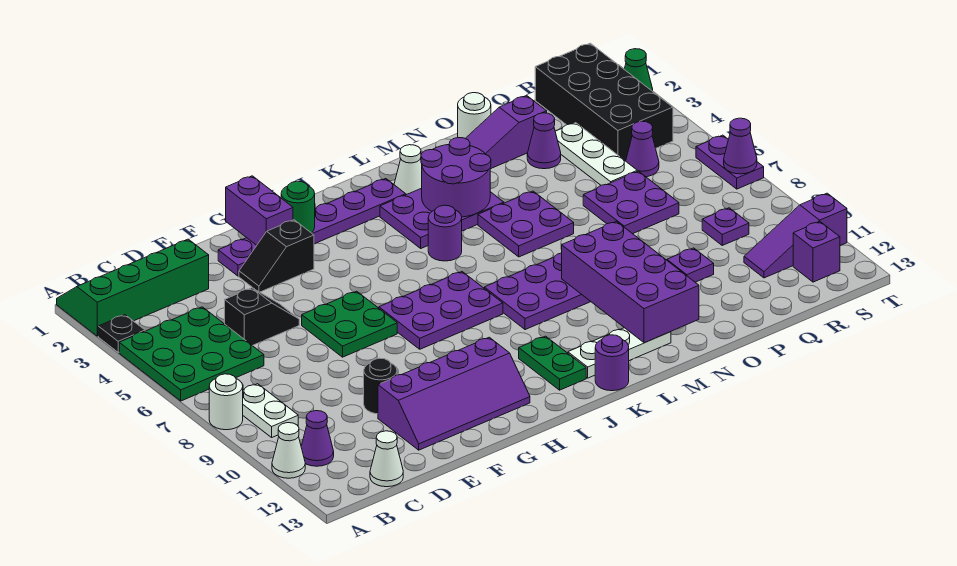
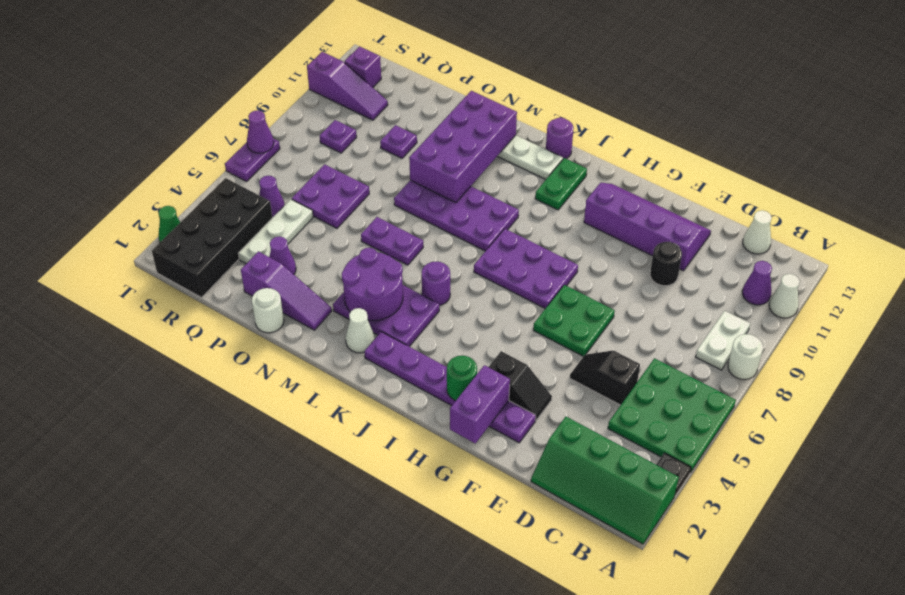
purple 2x2 plate [478,191,574,257] -> purple 1x2 plate [361,217,423,265]

